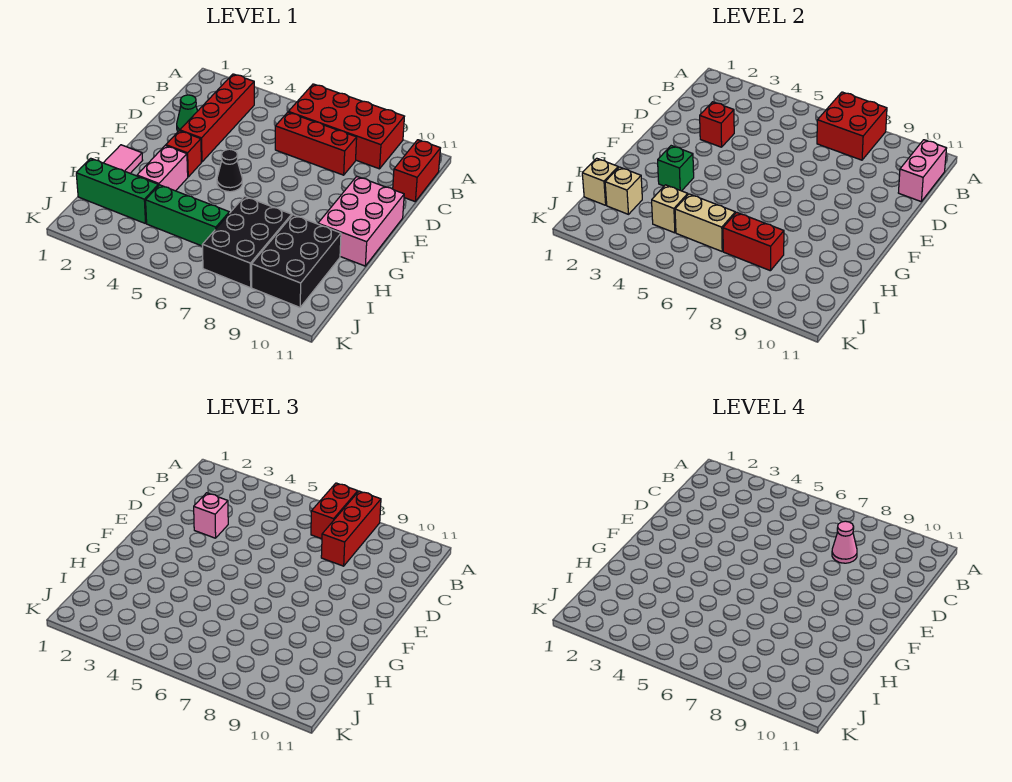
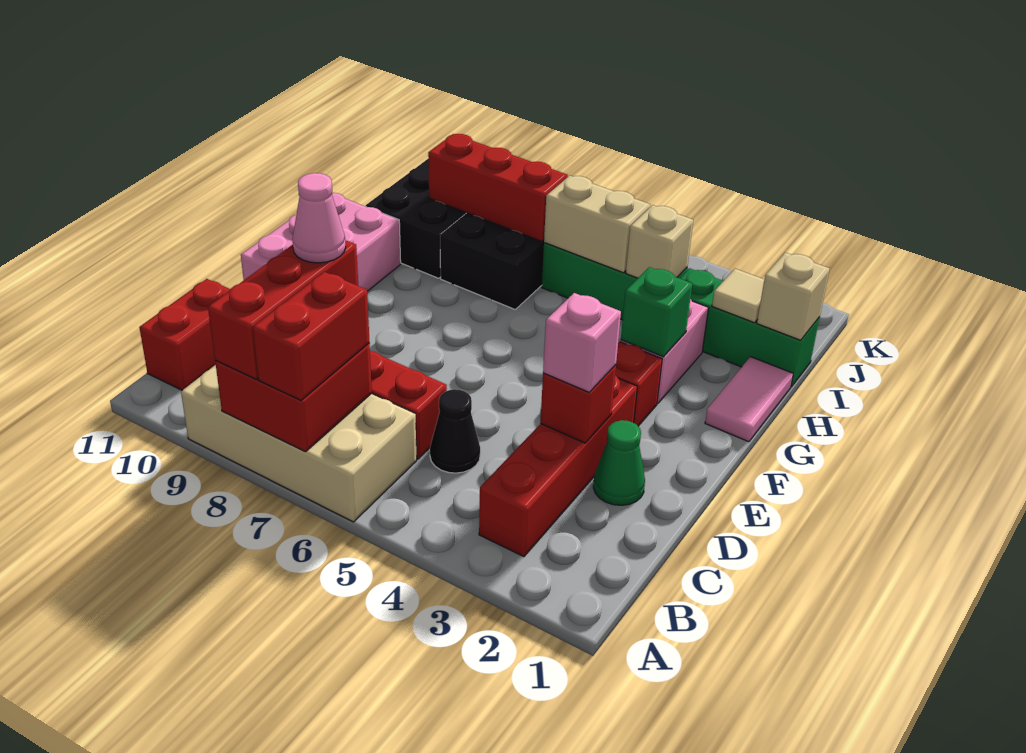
red 2x4 brick [289,84,404,169] -> tan 2x4 brick [181,365,417,522]
pink 1x2 brick [898,140,947,201] -> none
black 1x1 cone [217,149,242,192] -> black 1x1 cone moved to [430,389,480,473]
tan 1x1 brick [605,167,642,214] -> tan 1x1 tile [712,269,764,323]
red 1x2 brick [723,212,784,271] -> red 1x3 brick [428,134,568,242]

